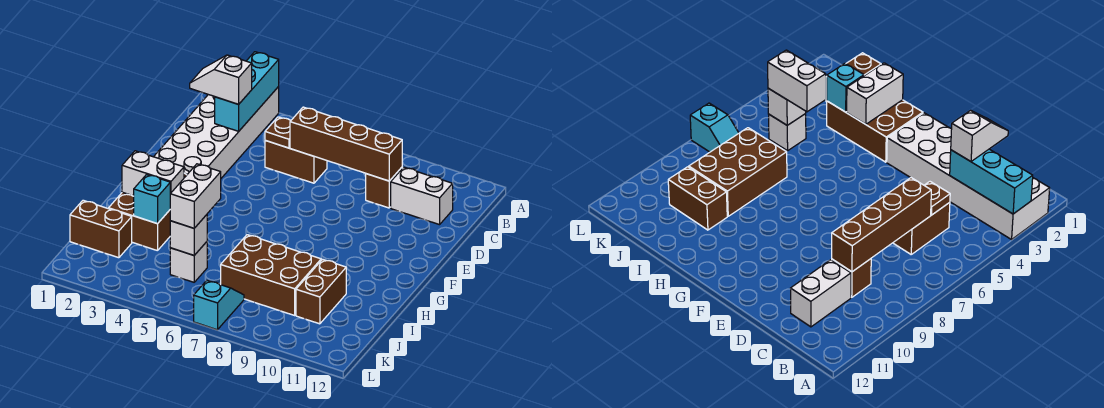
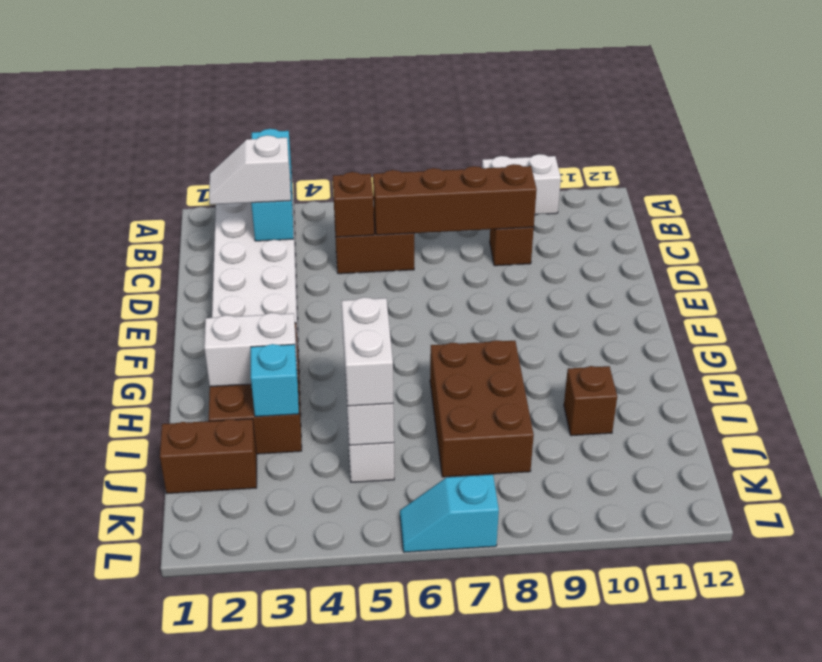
brown 1x1 plate [265,117,291,148] -> brown 1x1 brick [333,172,374,237]
white 1x2 brick [391,167,453,225] -> white 1x2 brick moved to [482,154,561,215]
brown 2x3 brick [221,235,321,315] -> brown 2x3 brick turned to [430,340,534,477]
brown 1x2 brick [296,259,346,324] -> brown 1x1 brick [564,366,617,436]
cyan 1x2 slope [194,280,244,330] -> cyan 1x2 slope turned to [400,475,499,552]

